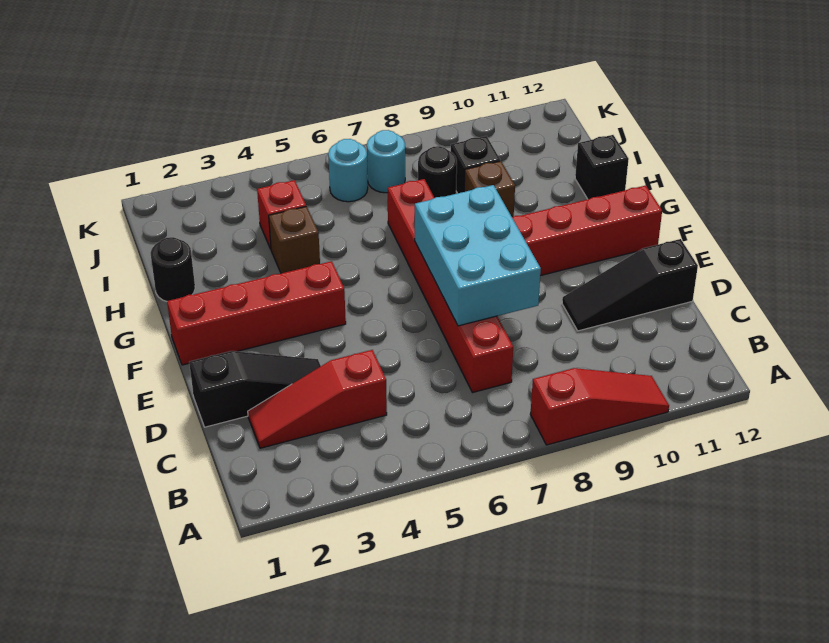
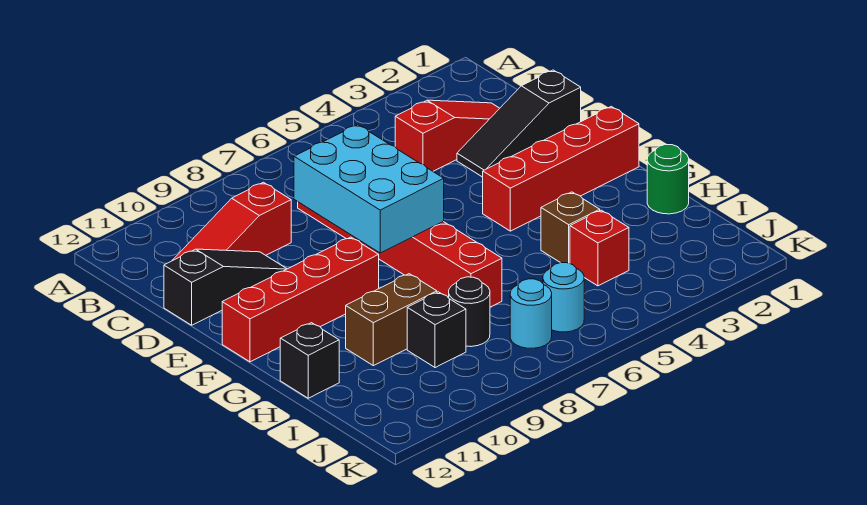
red 1x3 slope [530,368,669,445] -> red 1x3 slope moved to [172,182,291,261]
black 1x1 round brick [151,237,195,301] -> green 1x1 round brick [647,144,689,214]
brown 1x1 brick [464,161,515,217] -> brown 1x2 brick [346,274,437,366]

